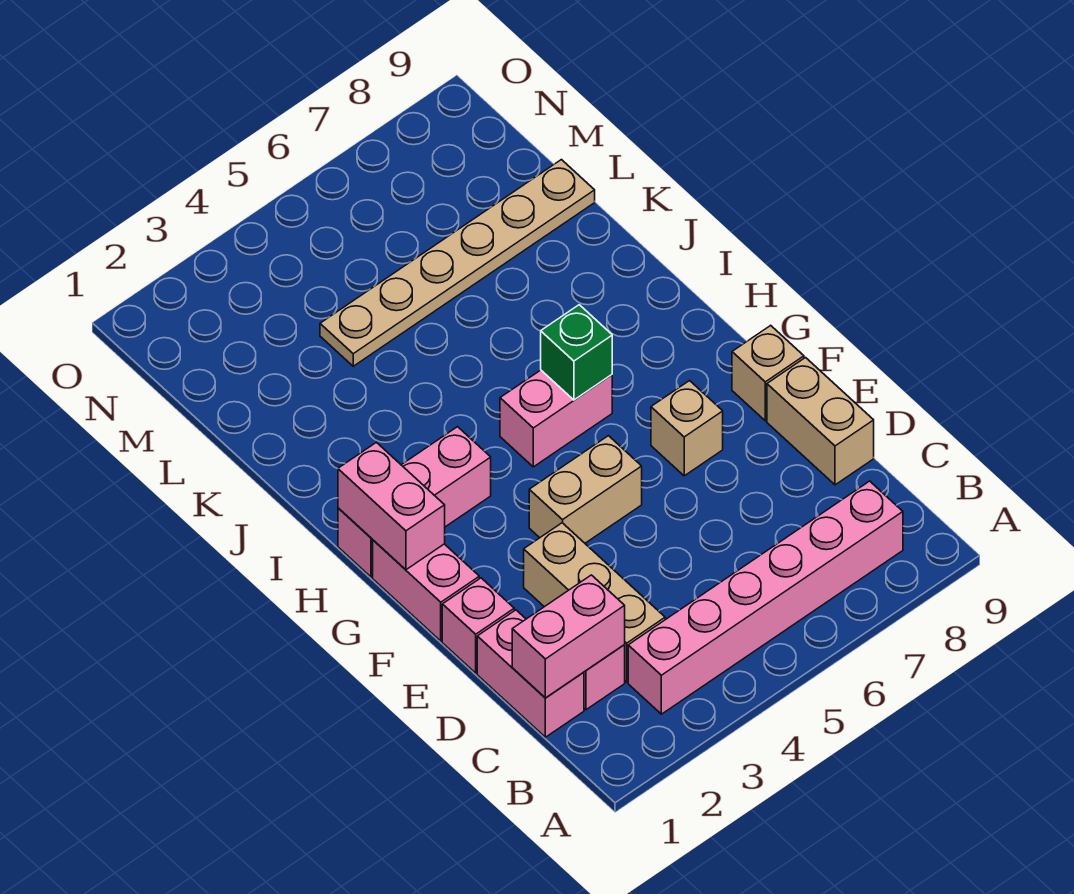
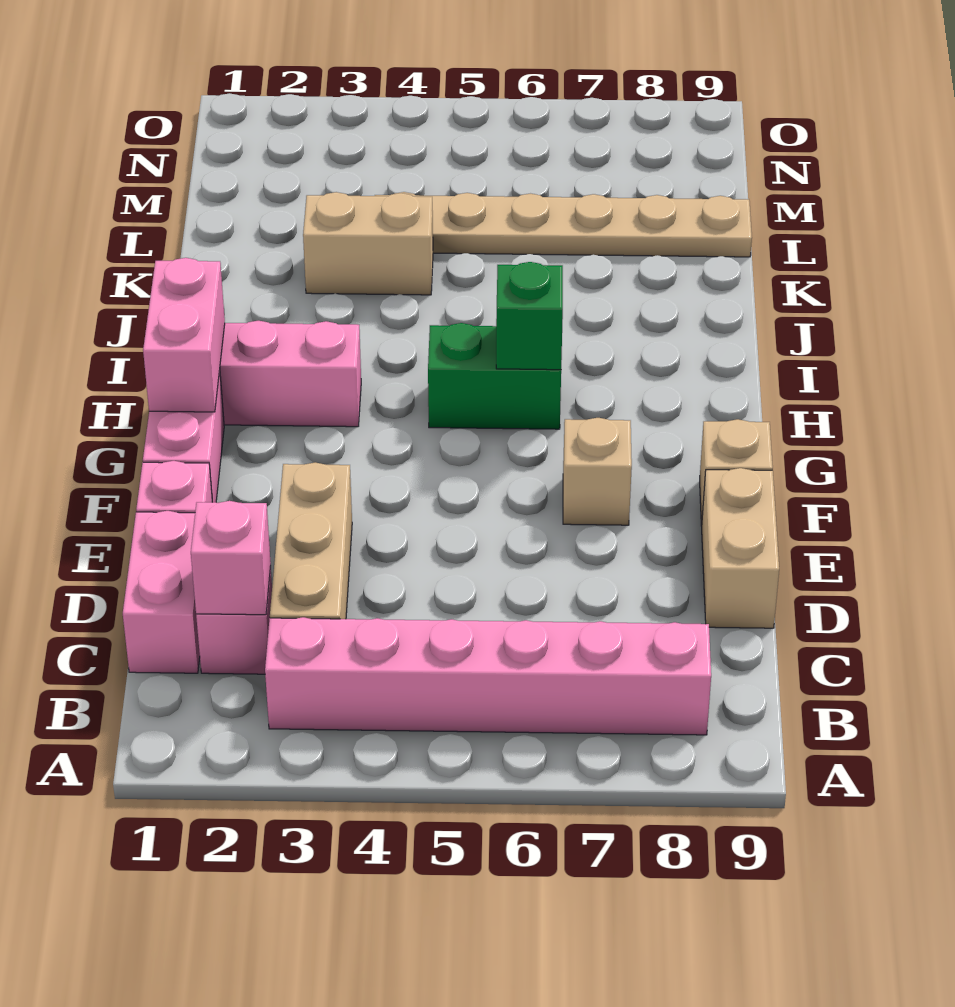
pink 1x2 brick [512,575,625,698] -> pink 1x1 brick [191,501,271,615]
tan 1x2 brick [529,436,642,543] -> tan 1x2 brick moved to [303,192,433,295]
pink 1x2 brick [500,370,612,467] -> green 1x2 brick [428,323,561,429]

